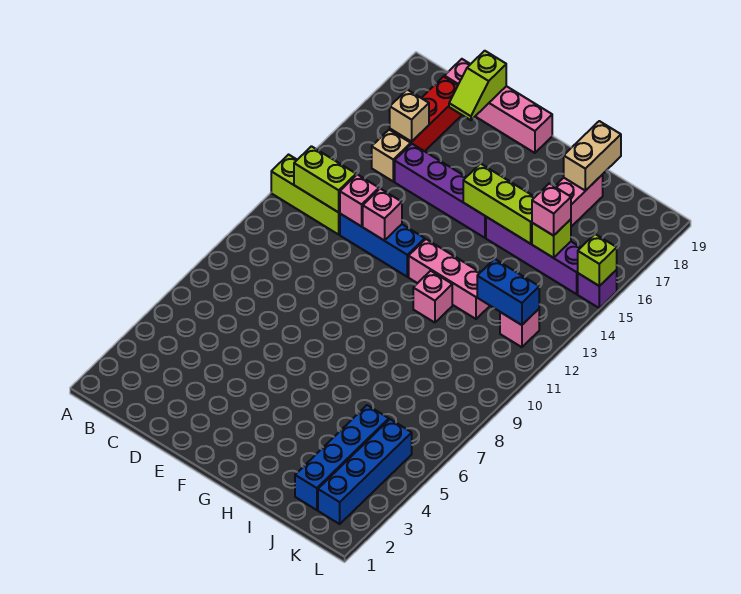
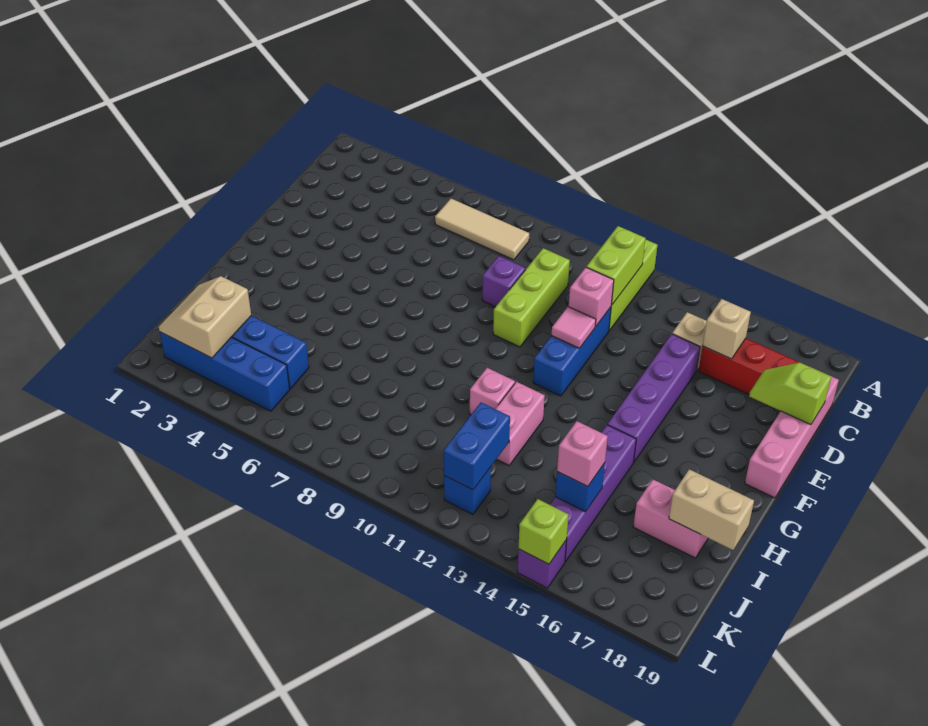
none -> tan 1x3 tile [435,199,529,260]
none -> purple 1x1 brick [482,256,525,307]
pink 1x1 brick [363,189,402,240] -> pink 1x1 tile [551,307,596,348]
pink 1x3 brick [409,239,490,319] -> pink 1x2 brick [496,382,545,465]
lime 1x3 brick [463,164,535,244] -> lime 1x3 brick moved to [493,248,570,347]
none -> tan 2x2 slope [159,276,251,358]
lime 1x1 brick [532,219,571,258] -> blue 1x1 brick [555,463,605,512]
pink 1x1 brick [500,309,539,347] -> blue 1x1 brick [444,467,491,514]

